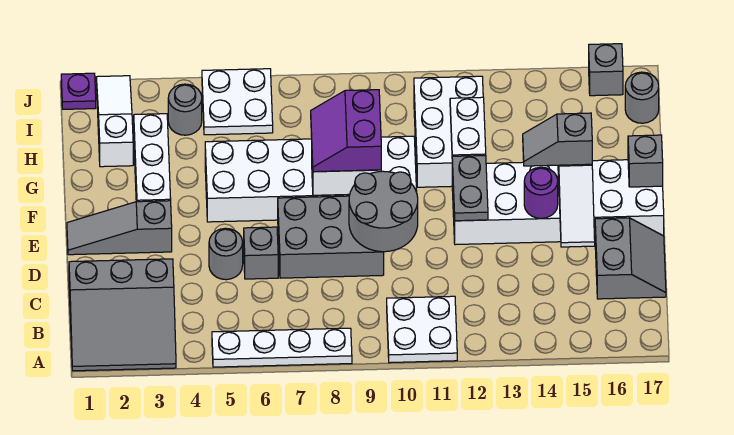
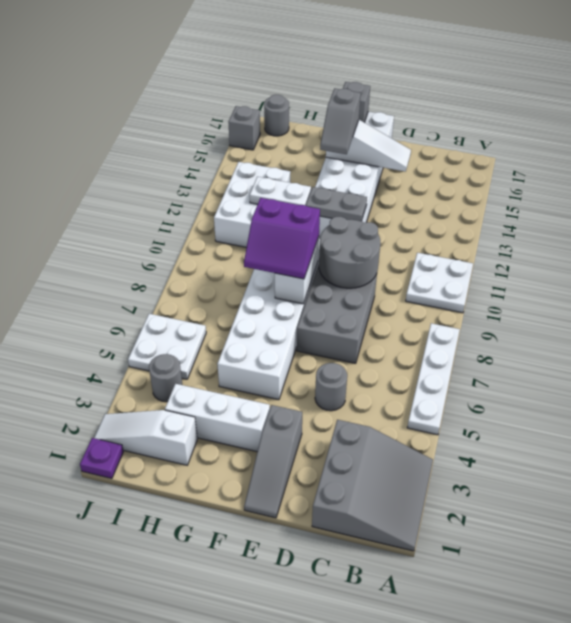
grey 2x2 slope [595,218,666,299] -> none
grey 1x1 brick [244,227,278,279] -> none
purple 1x1 round brick [524,167,558,218] -> none
white 2x3 brick [414,76,483,187] -> white 2x3 brick turned to [214,162,291,247]

